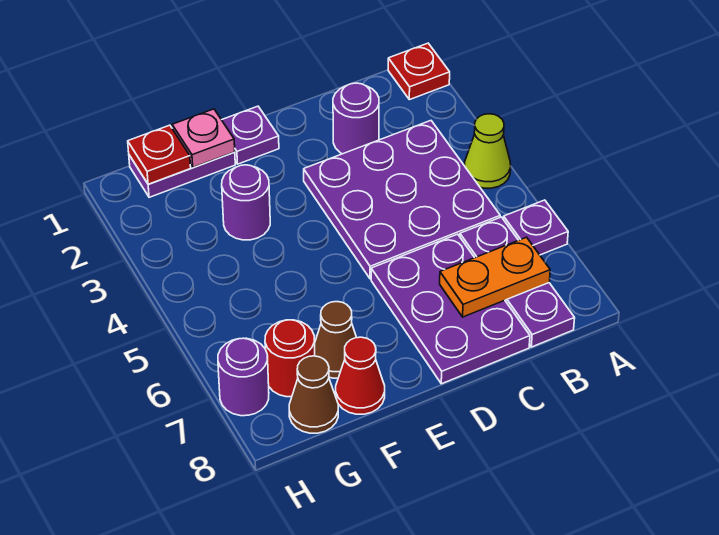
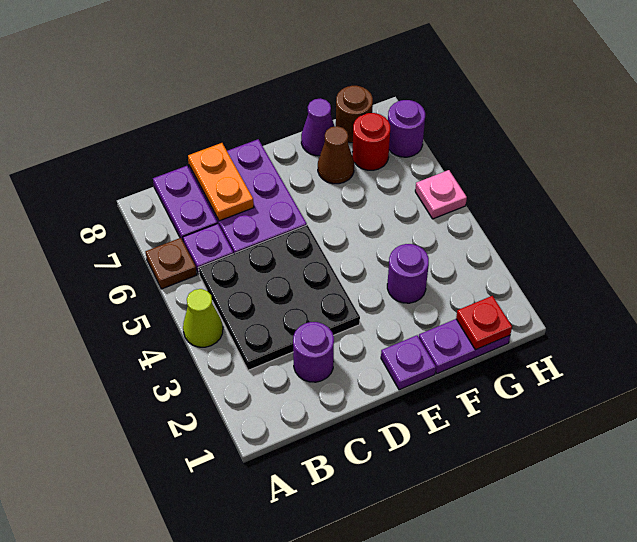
red 1x1 plate [388,43,450,100] -> none
purple 1x1 plate [503,200,568,255] -> brown 1x1 plate [145,238,197,289]
purple 3x3 plate [304,121,500,279] -> black 3x3 plate [199,225,360,370]
orange 1x2 plate [440,237,550,317] -> orange 1x2 plate turned to [188,143,254,221]
pink 1x1 plate [172,109,235,167] -> pink 1x1 plate moved to [415,170,467,219]
red 1x1 cone [336,337,385,414] -> purple 1x1 cone [301,98,335,156]
brown 1x1 cone [289,356,338,433] -> brown 1x1 round brick [336,86,373,143]

